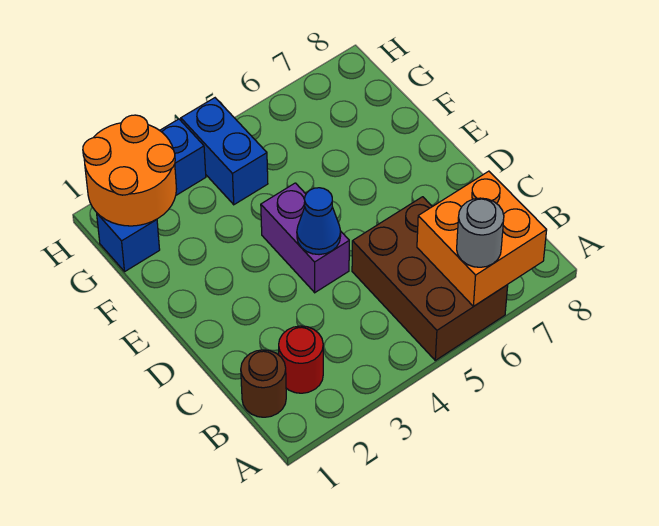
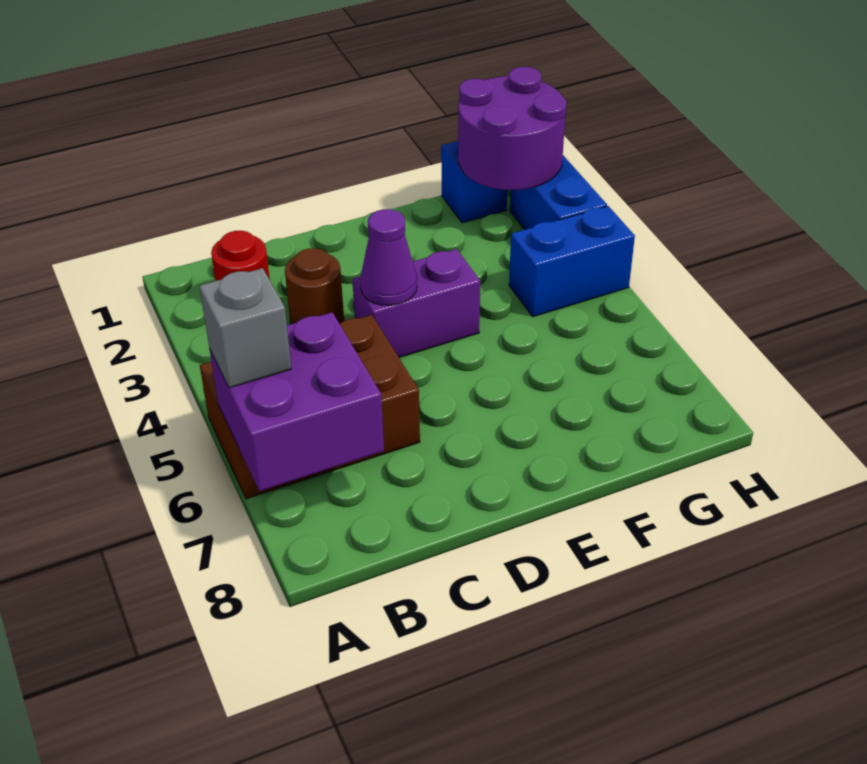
orange 2x2 brick [417,171,547,307] -> purple 2x2 brick [210,312,384,491]
grey 1x1 round brick [457,198,504,267] -> grey 1x1 brick [199,268,291,388]
brown 1x1 round brick [241,350,286,417] -> brown 1x1 round brick moved to [285,248,344,324]
blue 1x1 cone [297,188,341,255] -> purple 1x1 cone [360,209,417,305]
orange 2x2 round brick [83,115,176,226] -> purple 2x2 round brick [458,67,566,190]

